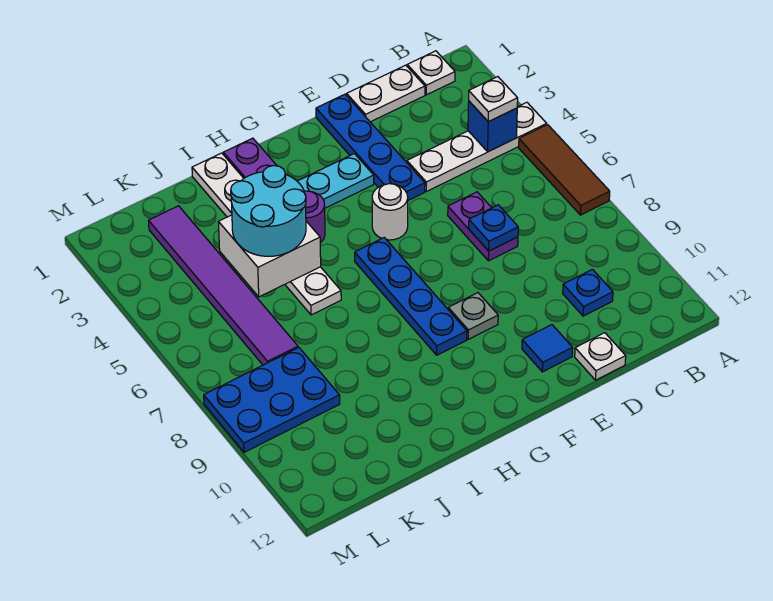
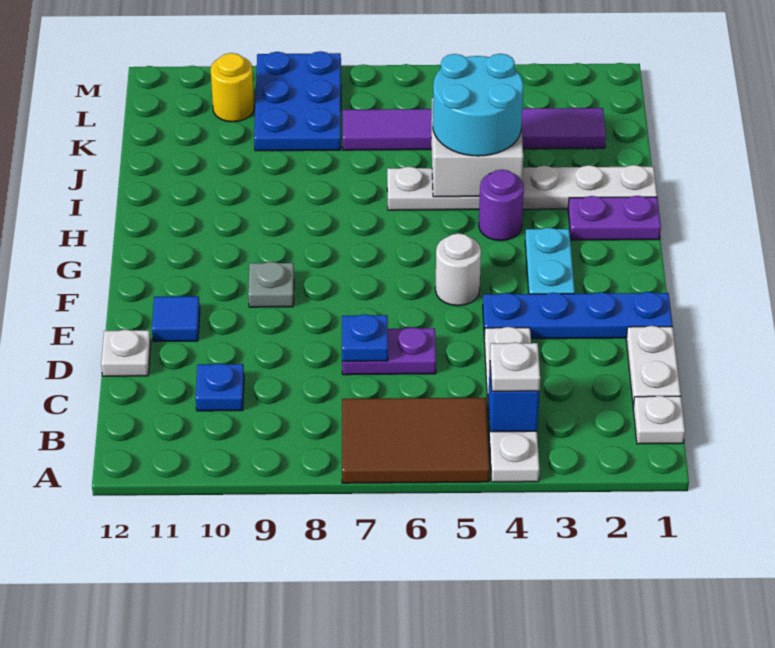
brown 1x3 tile [519,125,610,215] -> brown 2x3 tile [342,398,490,483]
blue 1x4 plate [355,238,467,355] -> none
none -> yellow 1x1 round brick [211,53,254,122]

